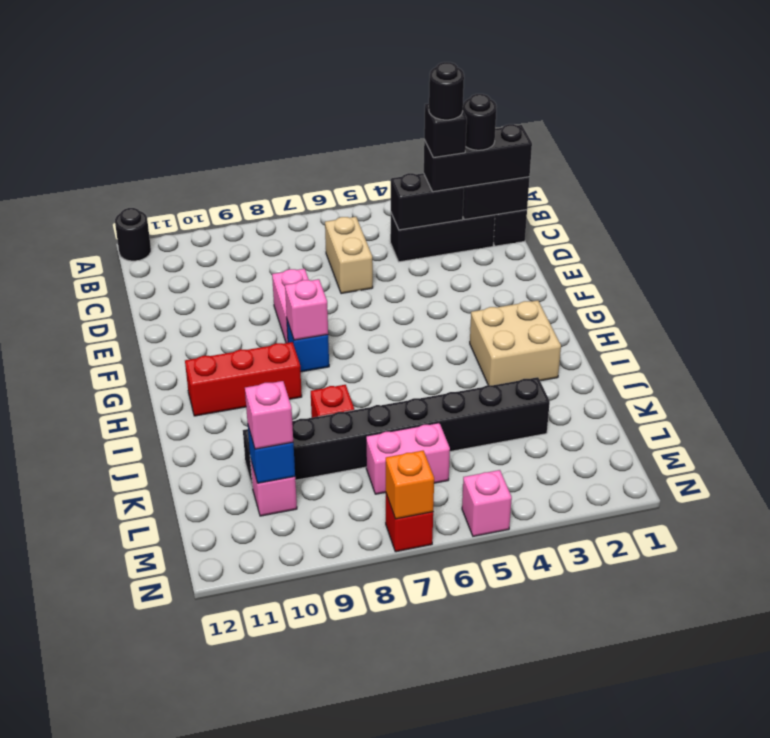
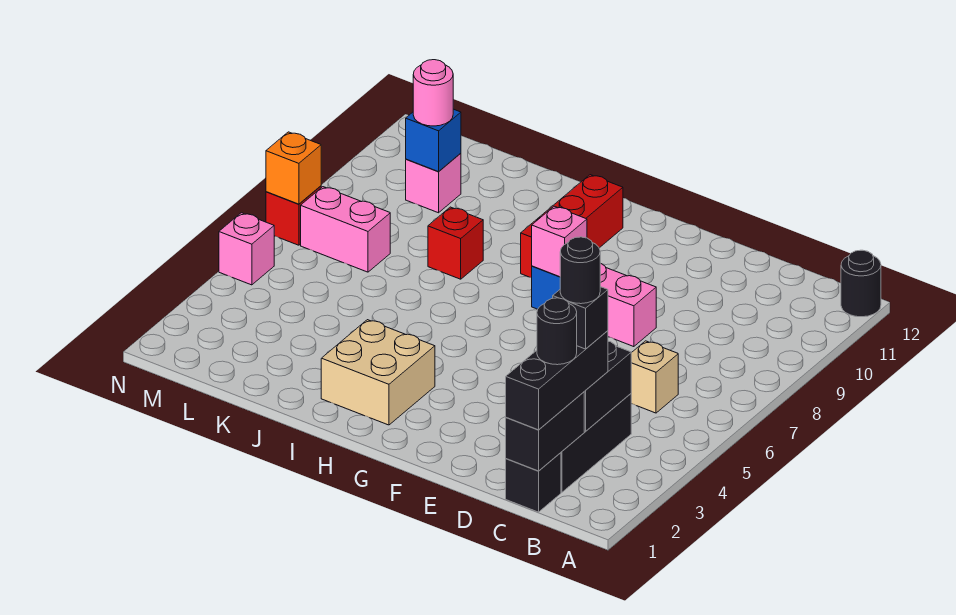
tan 1x2 brick [325,217,373,294] -> tan 1x1 brick [631,341,678,413]
black 1x8 brick [243,377,550,488] -> none
pink 1x2 brick [366,423,450,494] -> pink 1x2 brick turned to [301,187,390,272]
pink 1x1 brick [245,381,293,449] -> pink 1x1 round brick [413,60,453,126]

